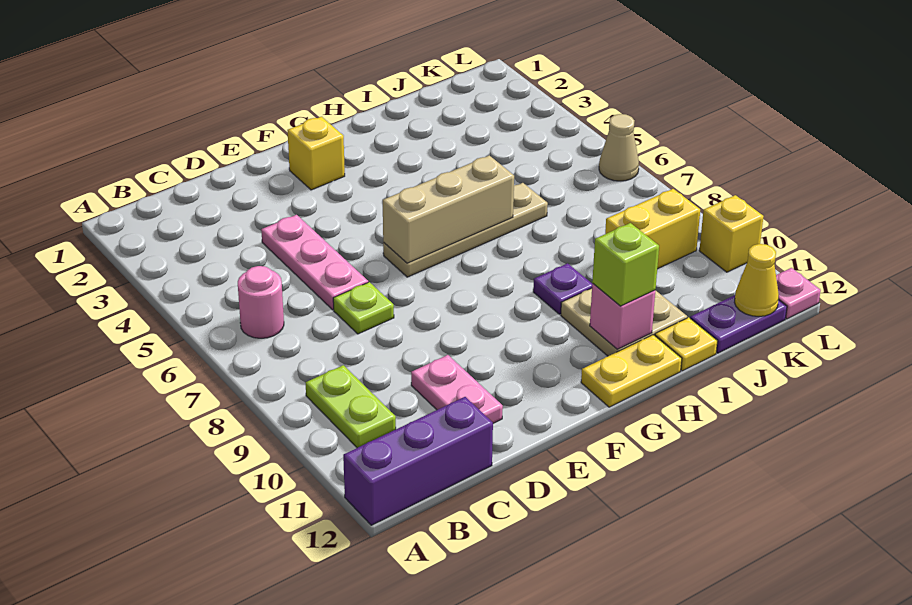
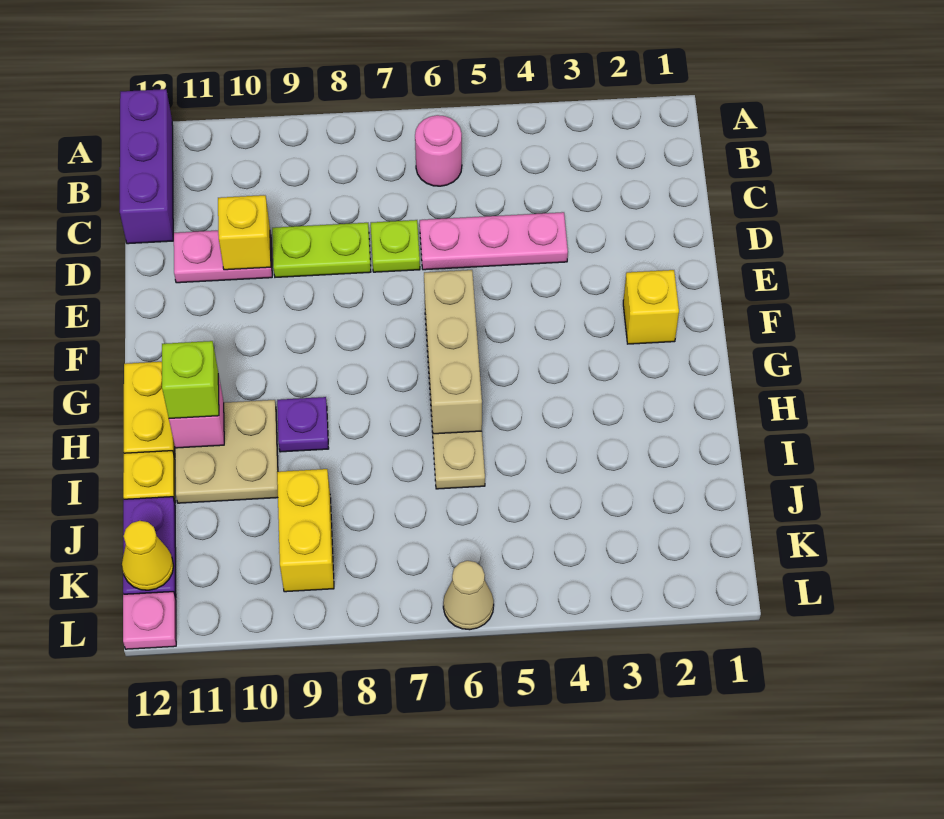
lime 1x2 plate [305,365,396,448] -> lime 1x2 plate moved to [272,223,371,277]
yellow 1x1 brick [699,195,764,272] -> yellow 1x1 brick moved to [218,195,271,270]

